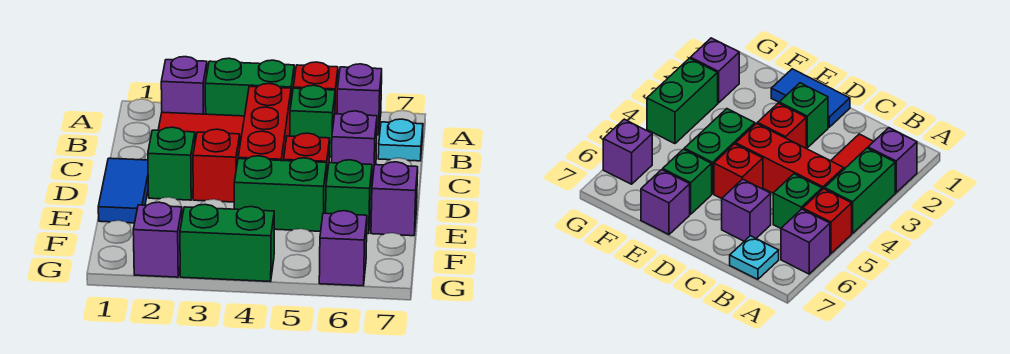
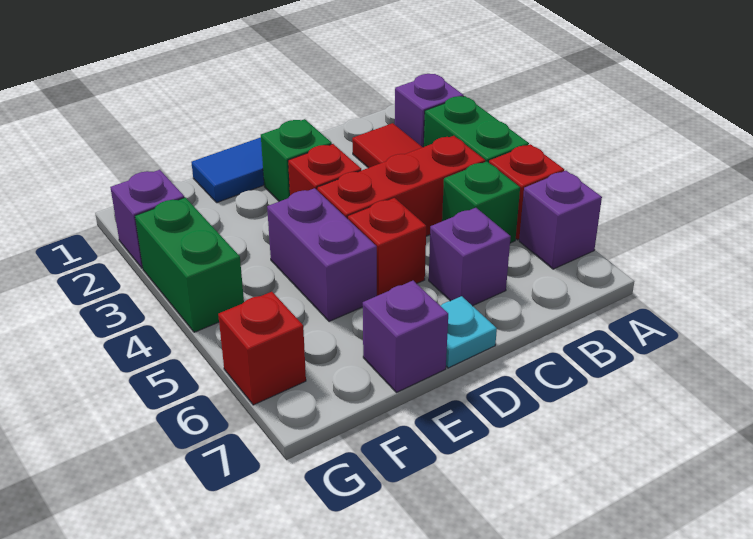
cyan 1x1 plate [378,119,423,161] -> cyan 1x1 plate moved to [441,296,497,368]
green 1x2 brick [234,156,327,231] -> purple 1x2 brick [267,188,377,321]
green 1x1 brick [326,160,372,234] -> none
purple 1x1 brick [319,211,367,286] -> red 1x1 brick [218,292,306,405]

